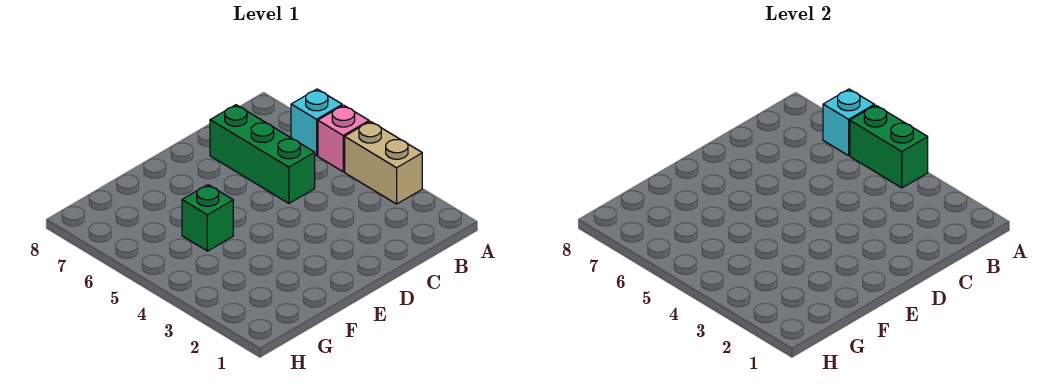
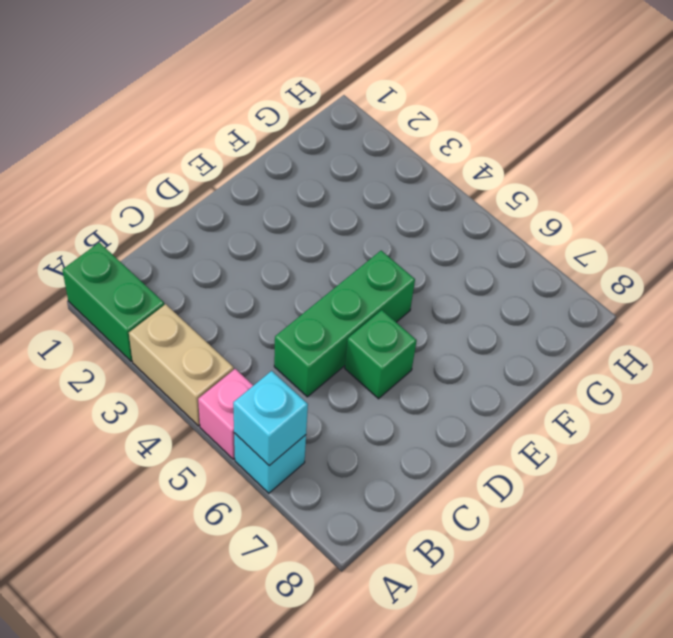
green 1x2 brick [850,105,928,188] -> green 1x2 brick moved to [62,243,164,361]
green 1x3 brick [210,105,315,203] -> green 1x3 brick turned to [274,251,415,397]
green 1x1 brick [182,185,233,251] -> green 1x1 brick moved to [345,310,417,399]

